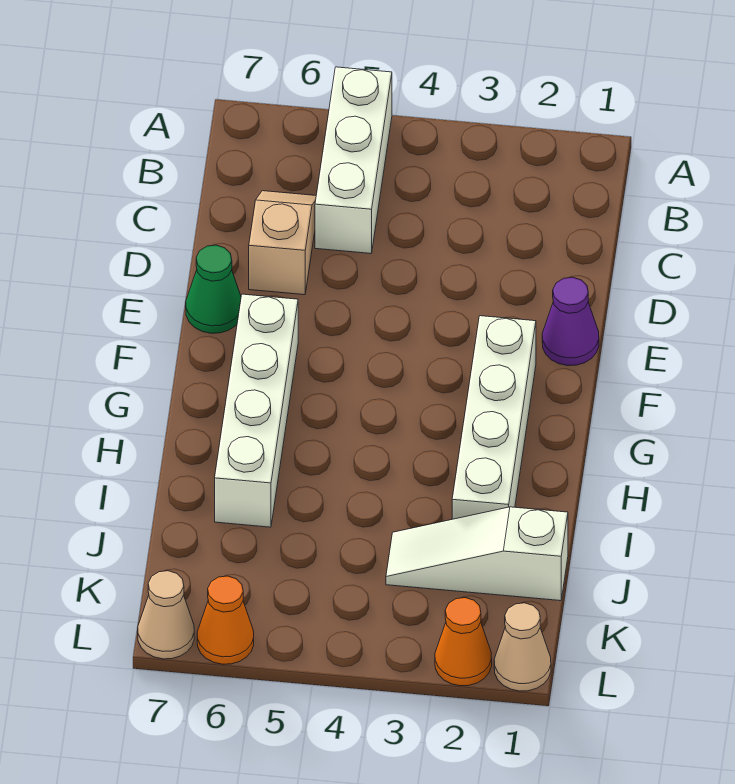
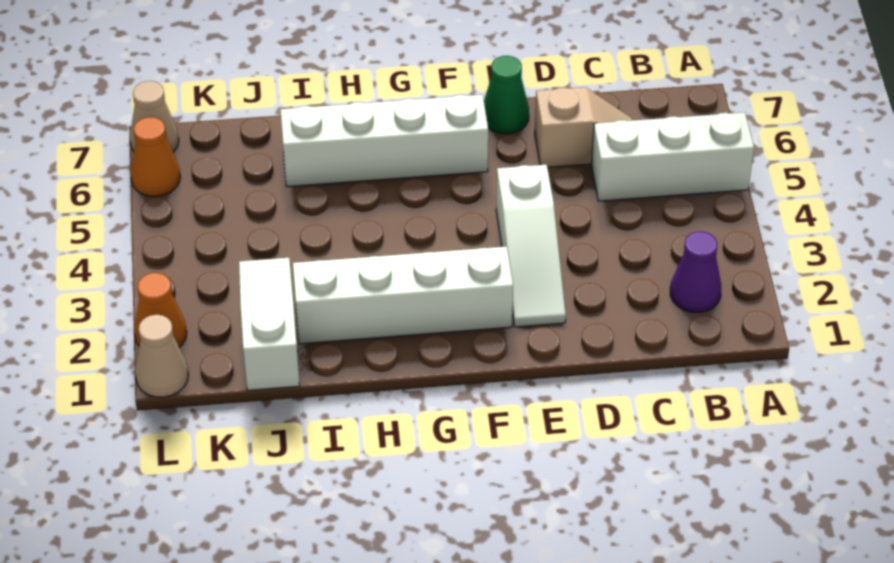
purple 1x1 cone [542,277,599,366] -> purple 1x1 cone moved to [670,231,721,313]
none -> white 1x3 slope [496,165,566,327]

